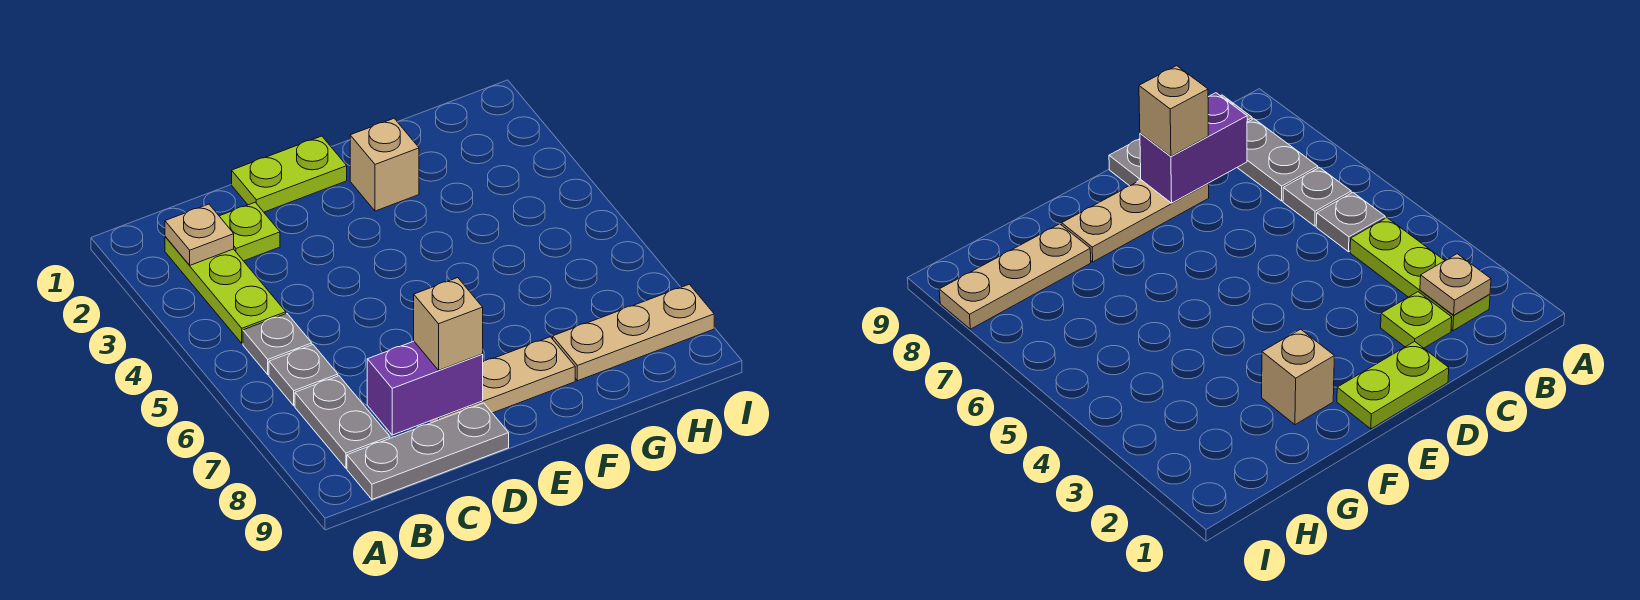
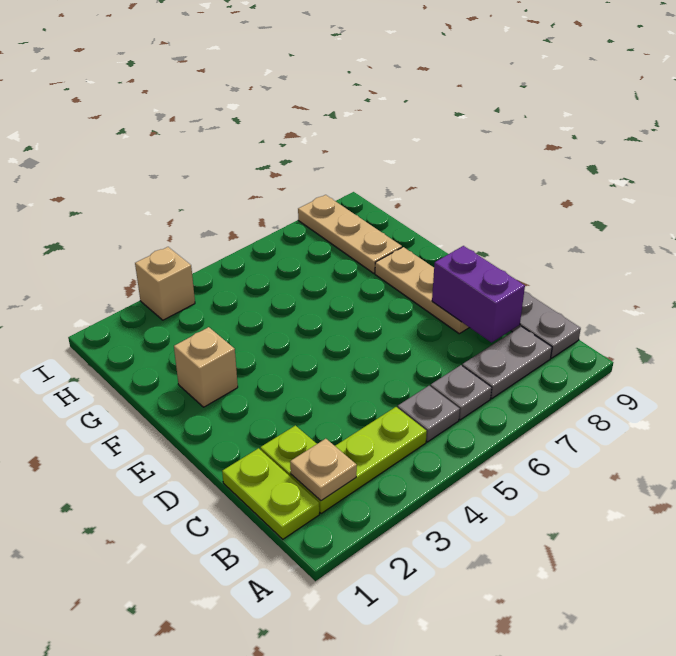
lime 1x2 plate [232,136,347,212] -> lime 1x2 plate moved to [222,448,319,539]
tan 1x1 brick [414,278,483,370] -> tan 1x1 brick moved to [135,247,195,320]

